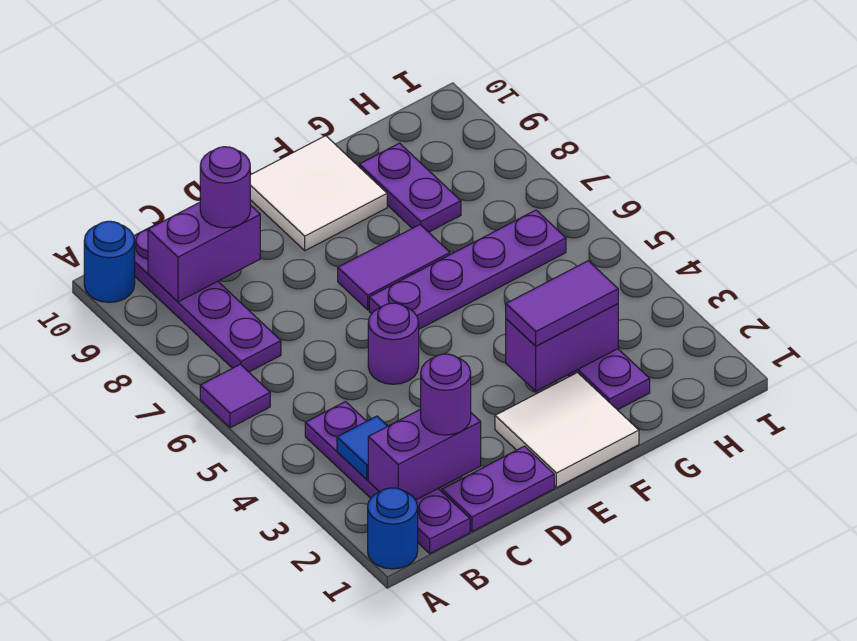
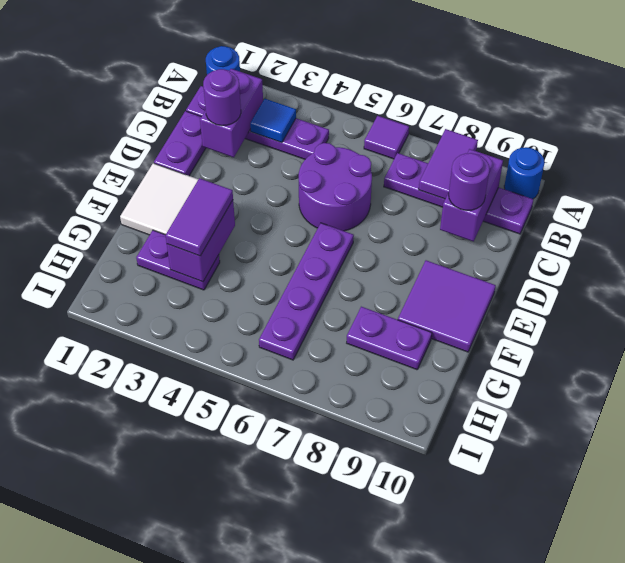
purple 1x1 round brick [368,303,419,384] -> purple 2x2 round brick [299,143,372,231]
purple 1x2 tile [338,225,450,310] -> purple 1x2 tile moved to [419,129,478,199]
white 2x2 tile [250,136,387,251] -> purple 2x2 tile [398,260,496,352]

